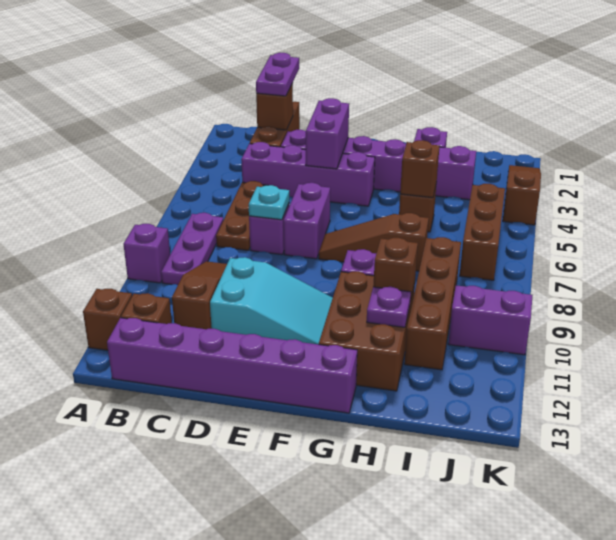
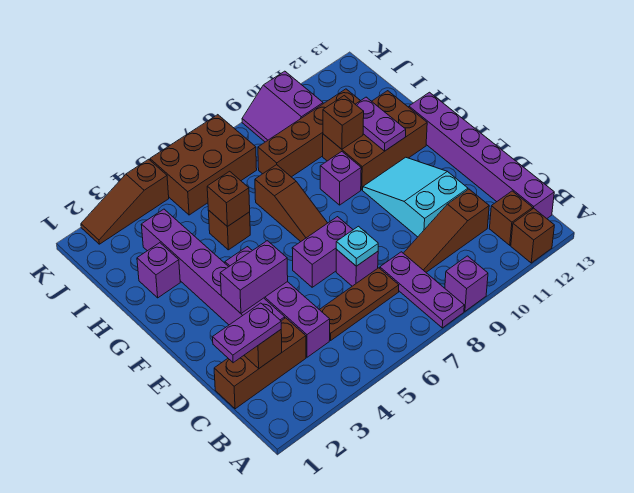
purple 1x3 plate [161,213,223,285] -> purple 1x3 plate turned to [380,252,464,328]
purple 1x1 plate [367,287,411,327] -> purple 1x2 plate [355,97,406,151]
brown 1x3 brick [460,184,505,280] -> brown 2x3 brick [150,115,257,215]

